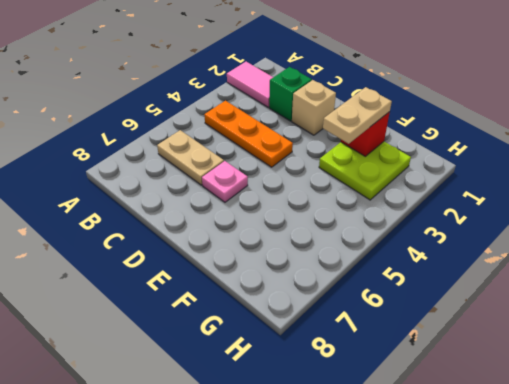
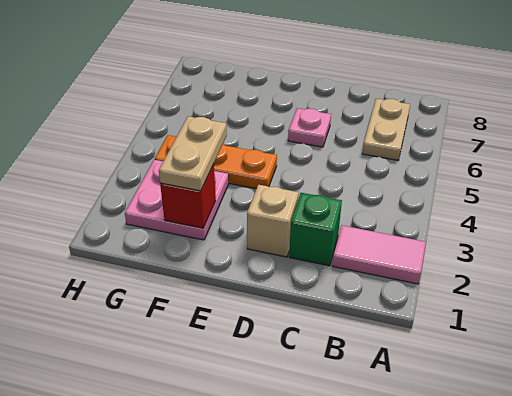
orange 1x3 plate [204,101,293,167] -> orange 1x3 plate moved to [155,135,277,189]
tan 1x2 plate [157,130,224,185] -> tan 1x2 plate turned to [362,99,410,160]
lime 2x2 plate [319,142,411,200] -> pink 2x2 plate [125,160,228,240]

